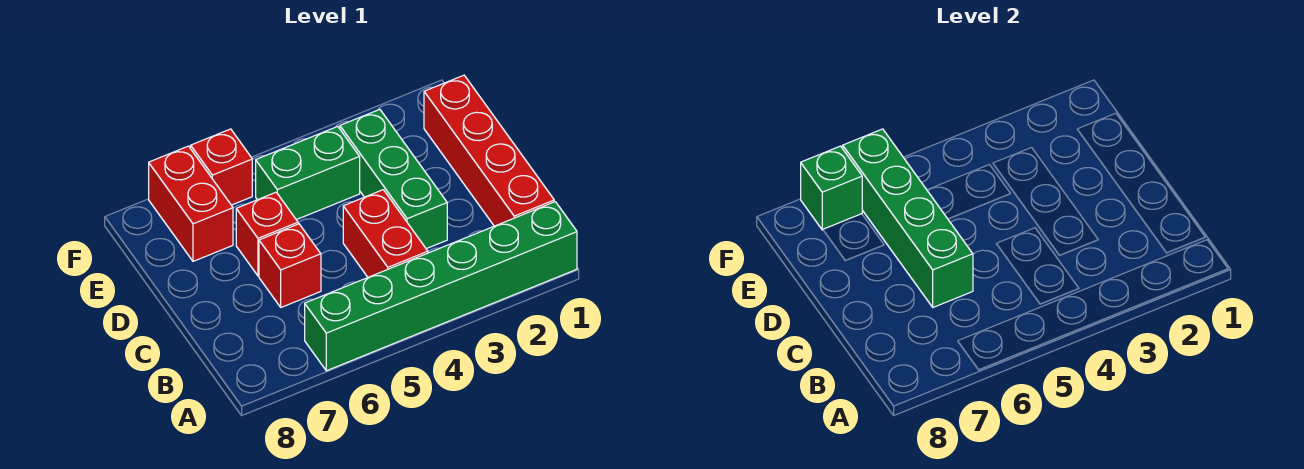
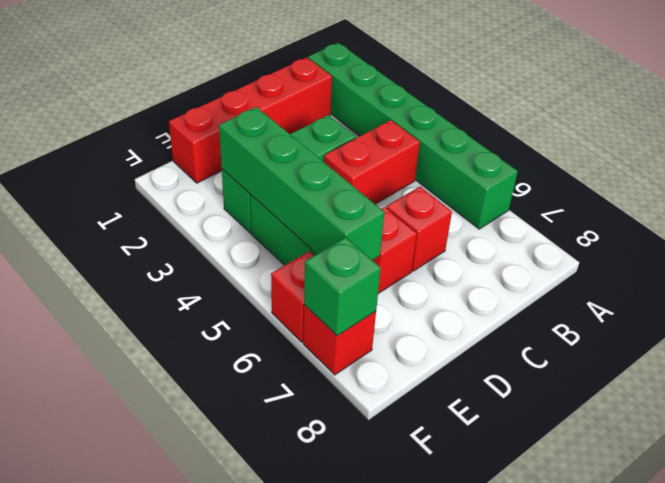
green 1x4 brick [843,129,973,307] -> green 1x4 brick turned to [219,107,384,260]
red 1x2 brick [149,146,233,261] -> red 1x1 brick [303,305,376,375]

